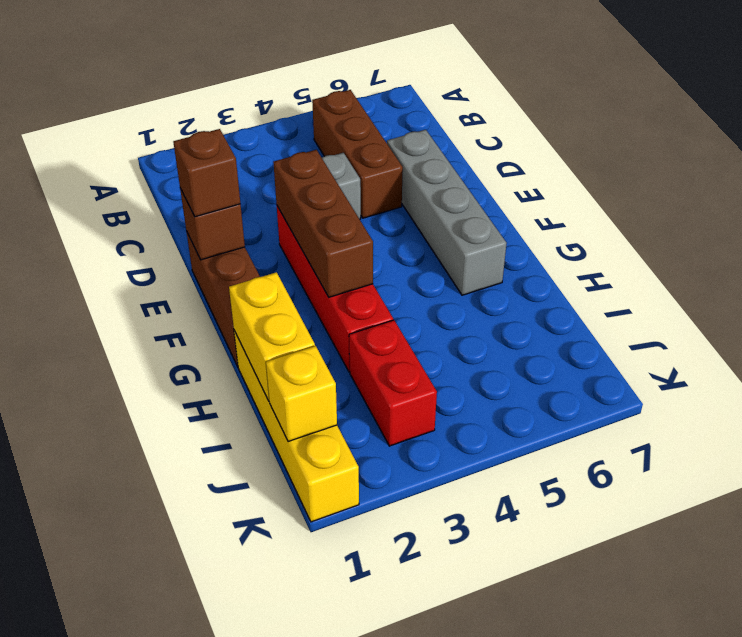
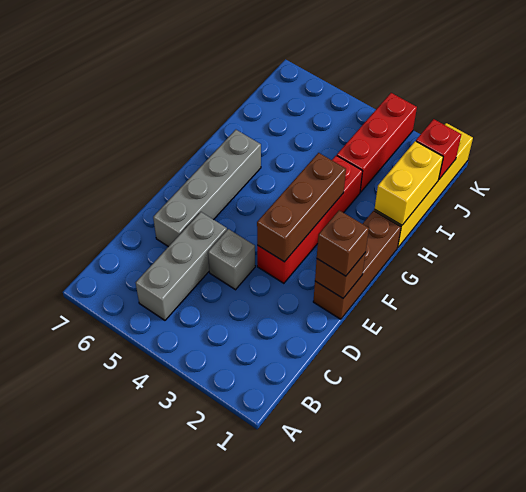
brown 1x3 brick [312,90,403,218] -> grey 1x3 brick [136,212,227,320]
red 1x2 brick [349,320,437,446] -> red 1x3 brick [337,93,417,192]
yellow 1x1 brick [266,346,337,442] -> red 1x1 brick [416,119,461,179]

